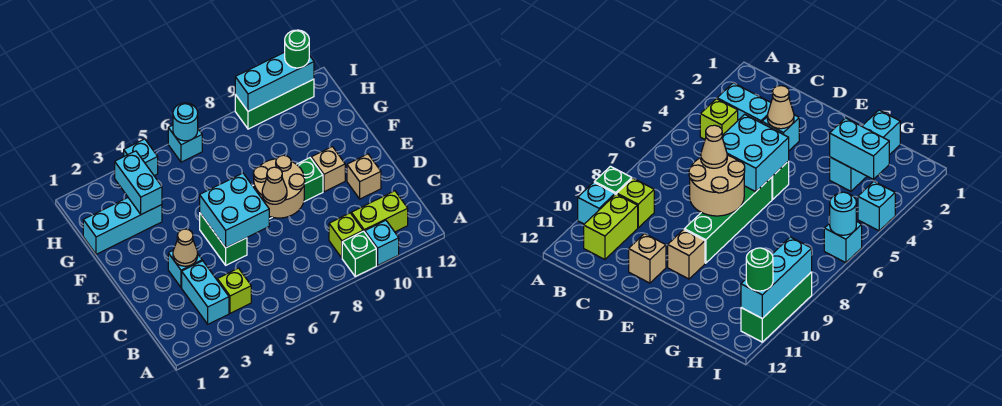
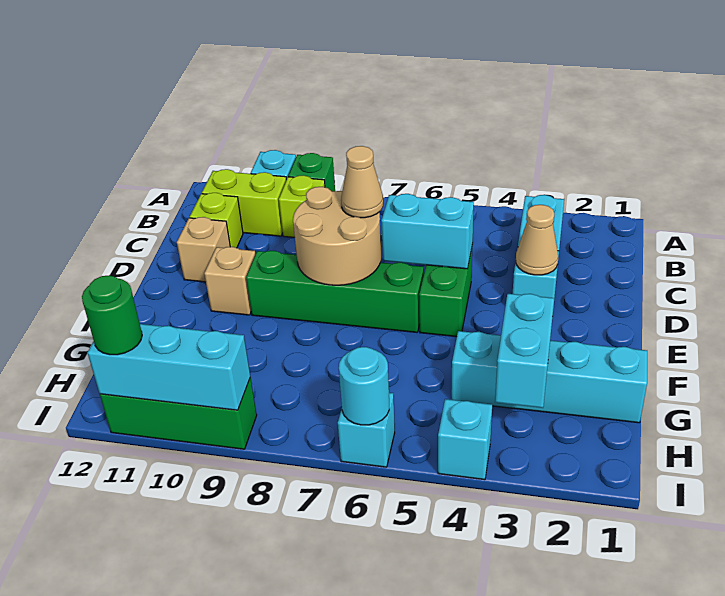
lime 1x1 brick [217,268,251,313] -> lime 1x1 brick moved to [190,193,243,248]
cyan 2x2 brick [200,173,269,248] -> cyan 1x2 brick [381,194,474,269]
cyan 1x3 brick [83,198,162,254] -> cyan 1x4 brick [451,331,647,423]

